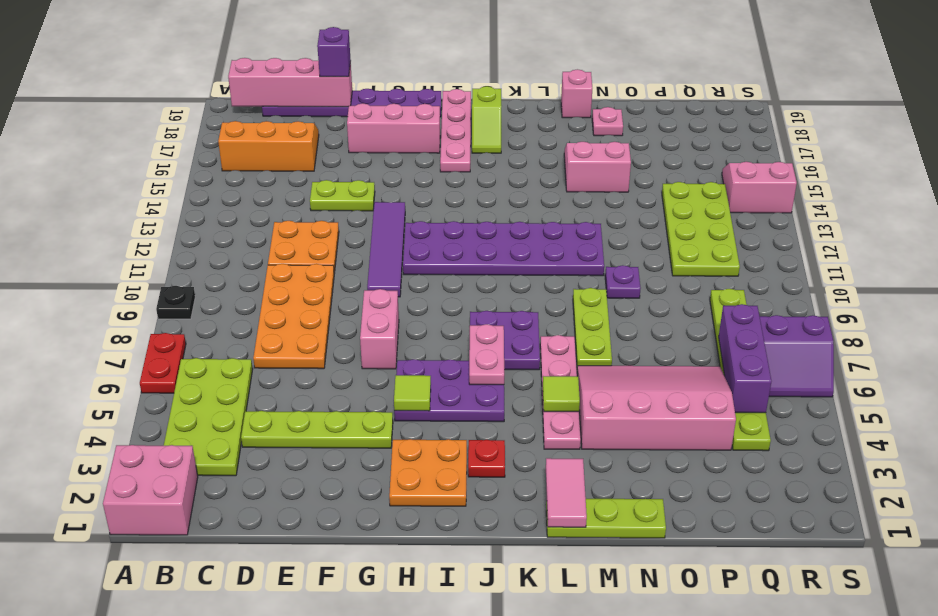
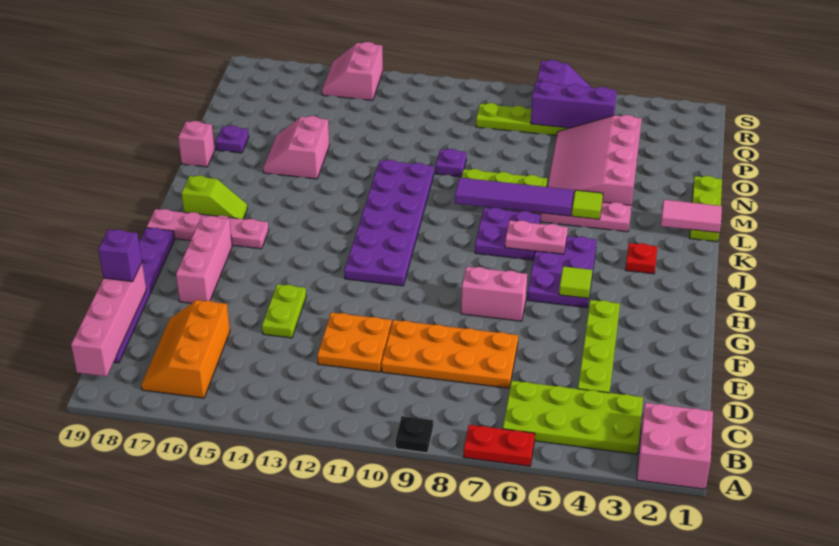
purple 1x4 tile [367,202,405,297] -> purple 1x4 tile moved to [455,178,574,216]
orange 2x2 plate [389,439,467,506] -> none
pink 1x1 plate [592,107,623,136] -> purple 1x1 plate [216,126,249,153]
lime 2x4 plate [662,182,740,276] -> none

